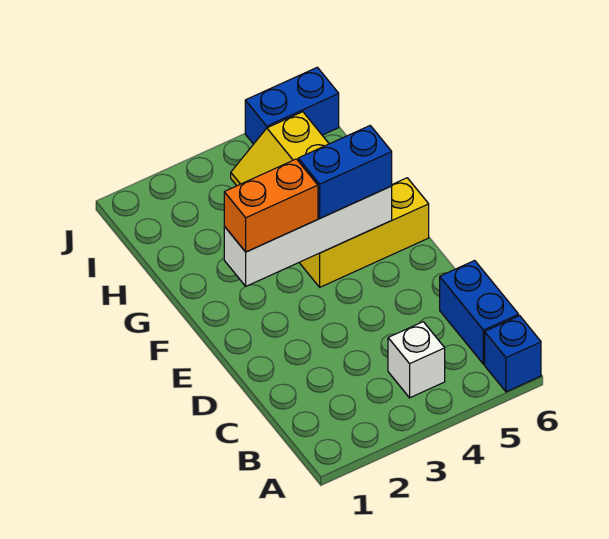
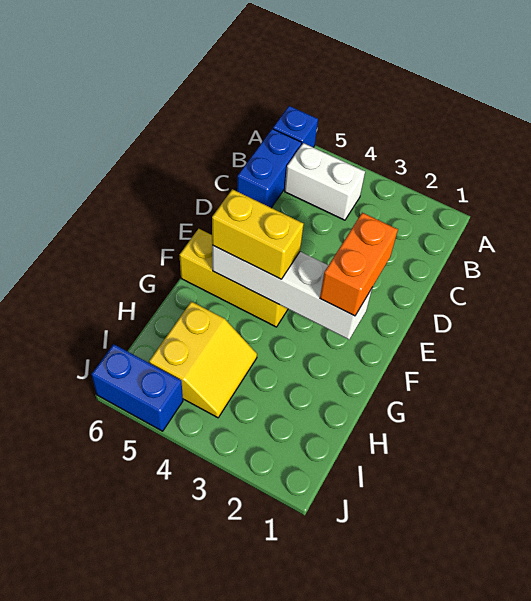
white 1x1 brick [388,322,445,398] -> white 1x2 brick [285,143,365,220]
orange 1x2 brick [224,159,318,252] -> orange 1x2 brick turned to [320,213,398,316]
blue 1x2 brick [298,126,392,218] -> yellow 1x2 brick [212,189,304,279]

